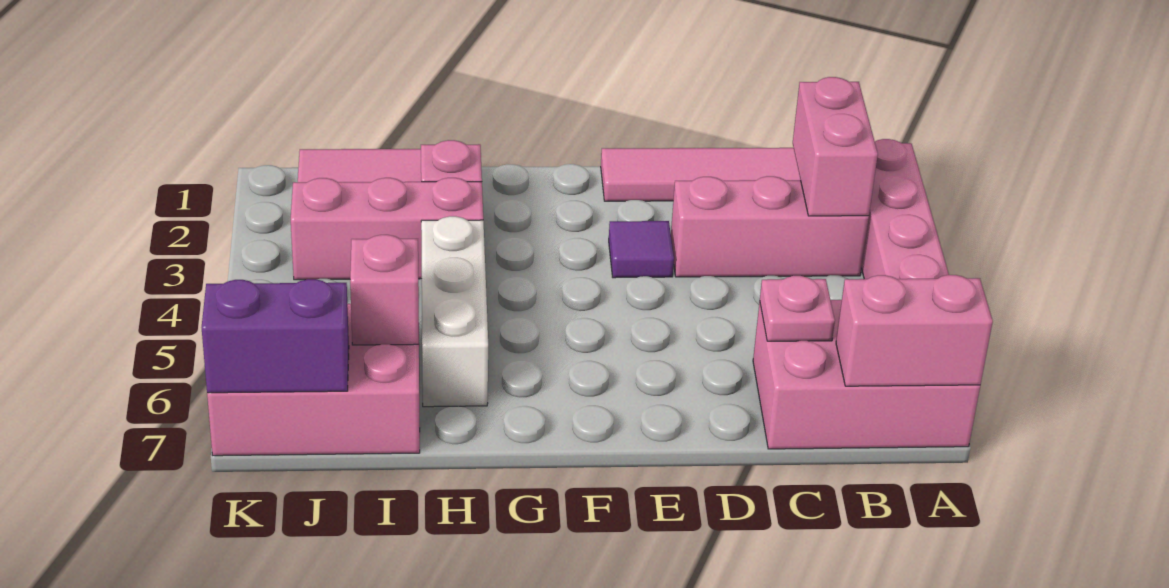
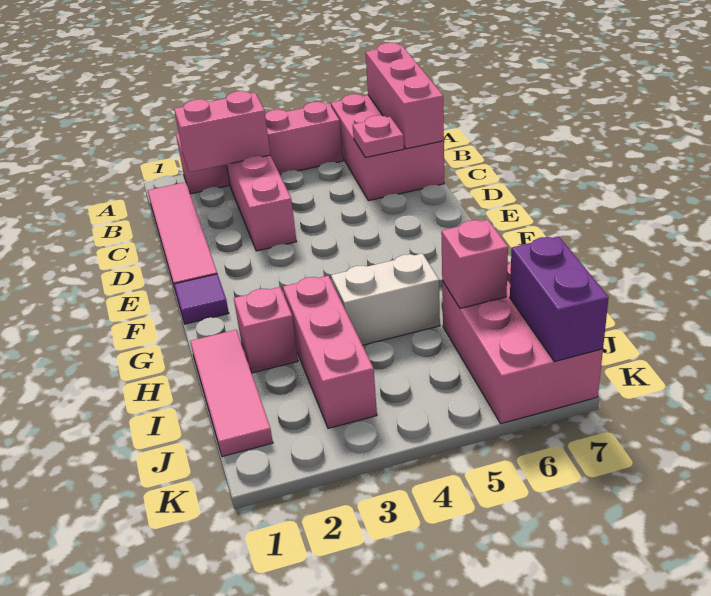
pink 1x2 brick [836,275,993,386] -> pink 1x3 brick [365,43,444,149]
purple 1x1 tile [609,221,674,278] -> purple 1x1 tile moved to [174,274,229,324]
white 1x3 brick [421,216,488,407] -> white 1x2 brick [331,254,440,345]

